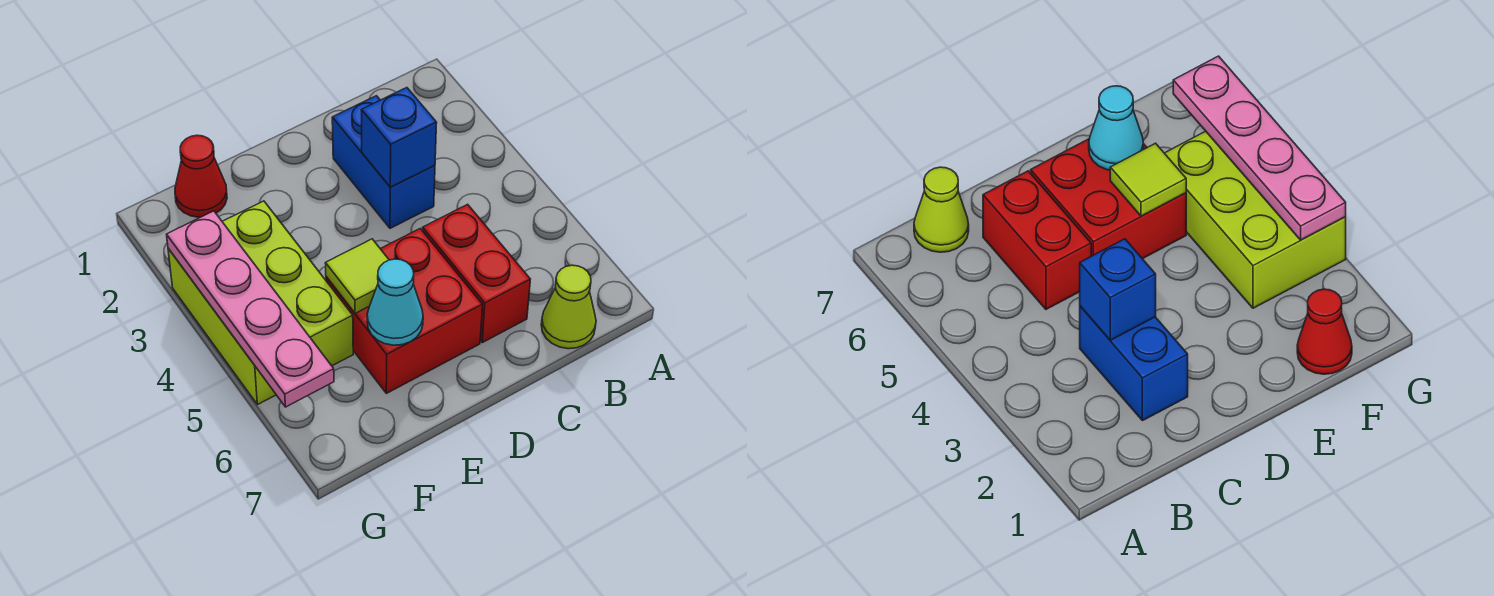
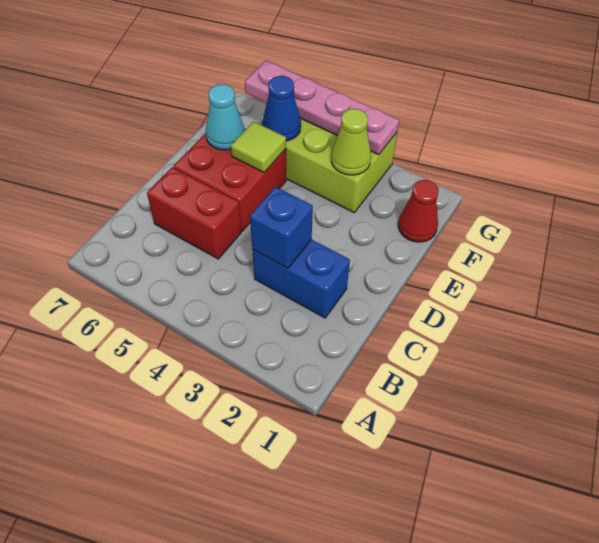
lime 1x1 cone [541,265,596,349] -> lime 1x1 cone moved to [331,109,371,175]
none -> blue 1x1 cone [262,76,301,141]

